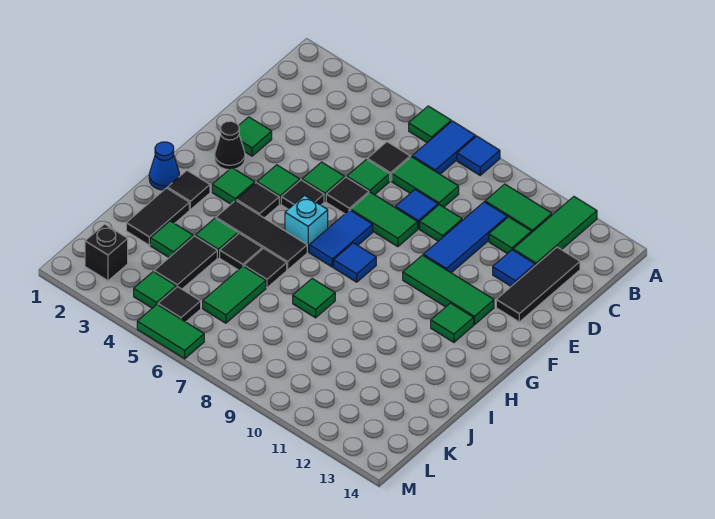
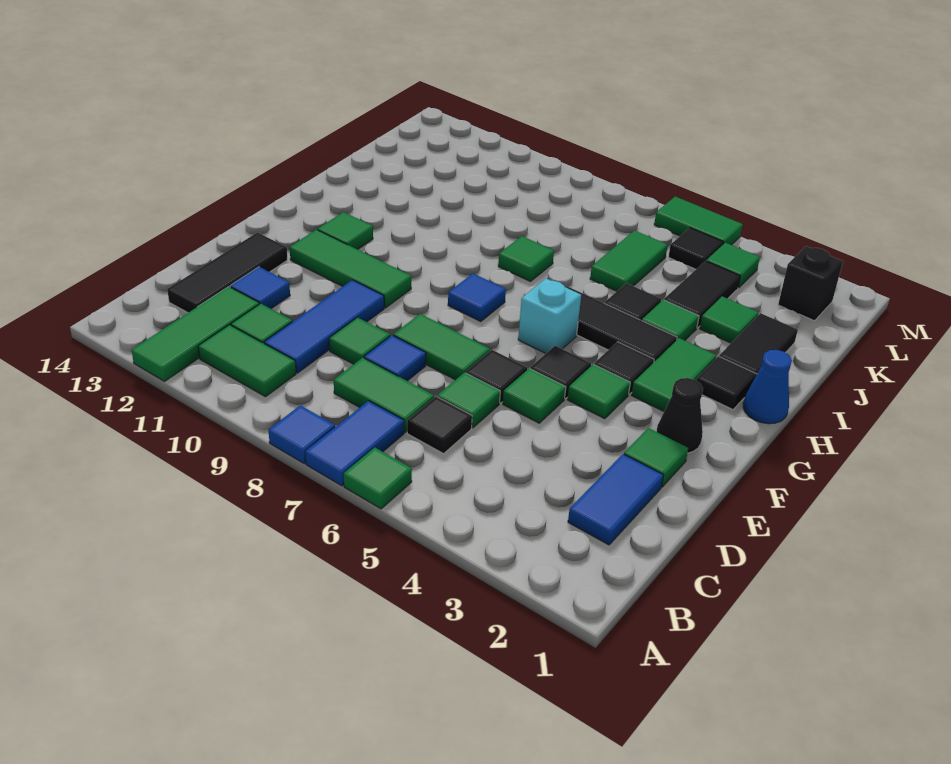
blue 1x2 tile [309,210,373,267] -> blue 1x2 tile moved to [568,454,663,545]
green 1x1 tile [212,168,255,204] -> green 1x2 tile [631,338,716,411]
black 1x1 tile [244,248,287,288] -> none

